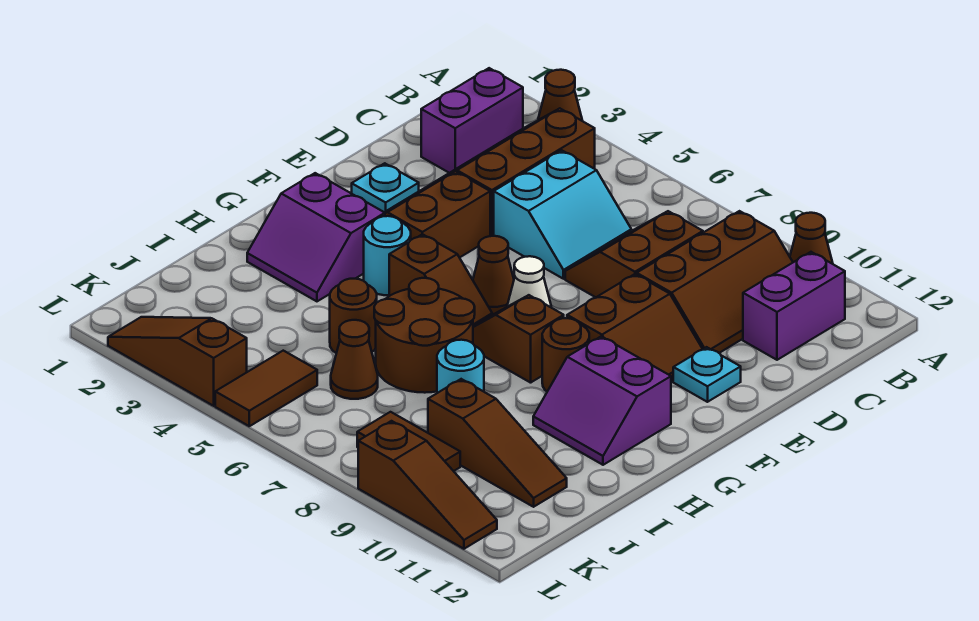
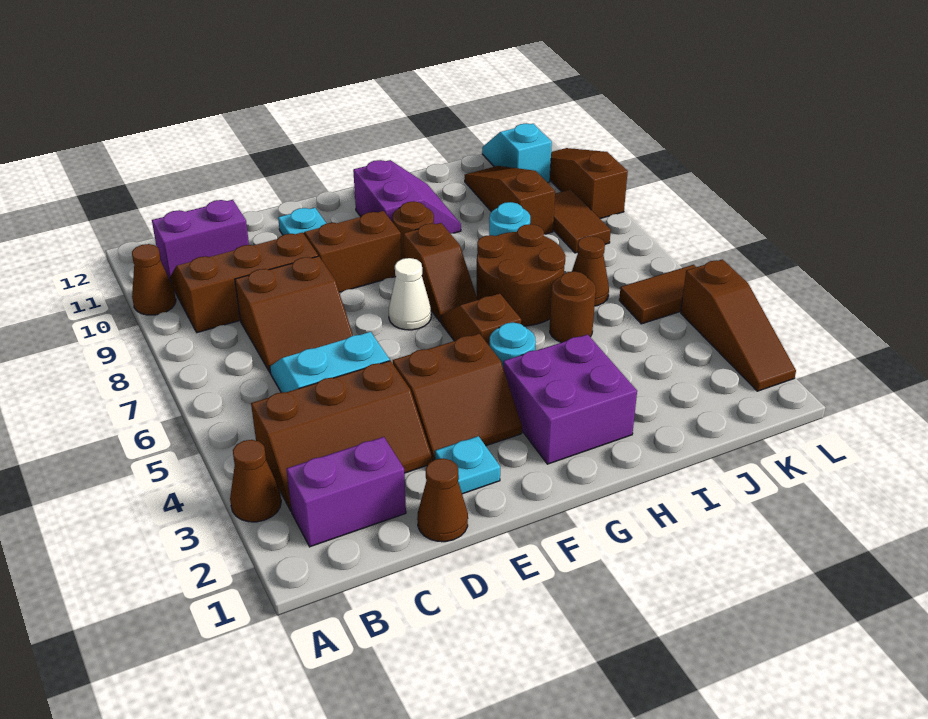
brown 1x1 cone [473,236,514,315] -> brown 1x1 cone moved to [417,458,468,542]
purple 2x2 slope [247,173,385,301] -> purple 2x2 brick [503,334,637,464]
none -> cyan 1x2 slope [482,123,552,183]

